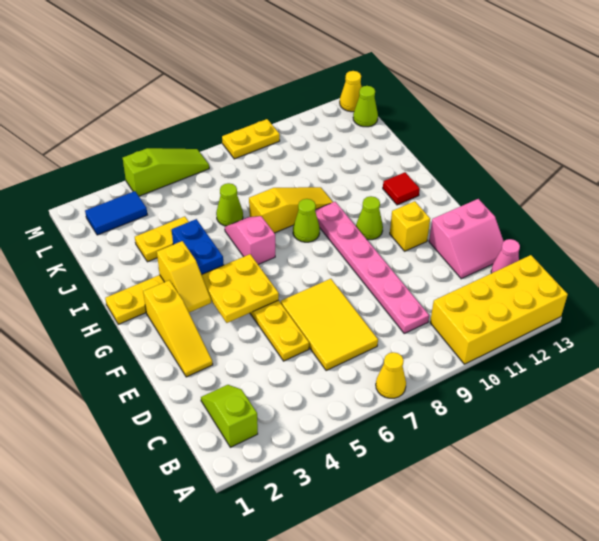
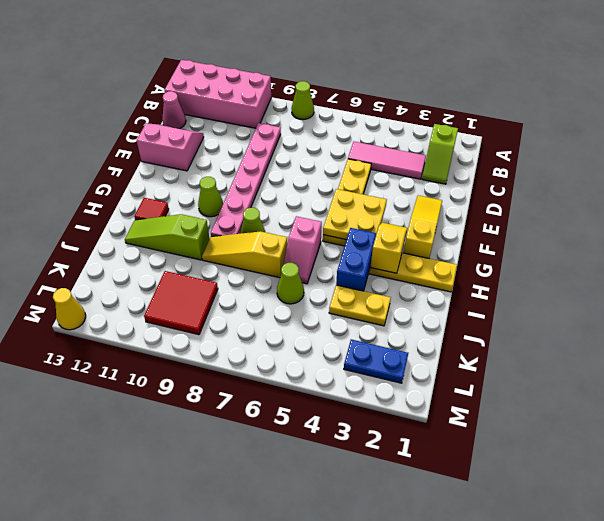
yellow 1x1 cone [376,352,406,398] -> none
yellow 2x4 brick [430,255,568,364] -> pink 2x4 brick [165,60,271,128]
none -> pink 1x3 tile [348,142,426,179]
yellow 2x3 tile [281,279,378,371] -> none
yellow 1x1 brick [390,201,430,251] -> none
none -> red 2x2 tile [144,271,218,335]
blue 1x2 tile [85,191,147,235] -> blue 1x2 plate [344,339,408,383]
lime 1x1 cone [353,86,378,127] -> lime 1x1 cone moved to [291,81,314,120]
lime 1x3 slope [123,148,209,196] -> lime 1x3 slope moved to [125,214,210,260]
yellow 1x2 plate [222,119,280,159] -> none

